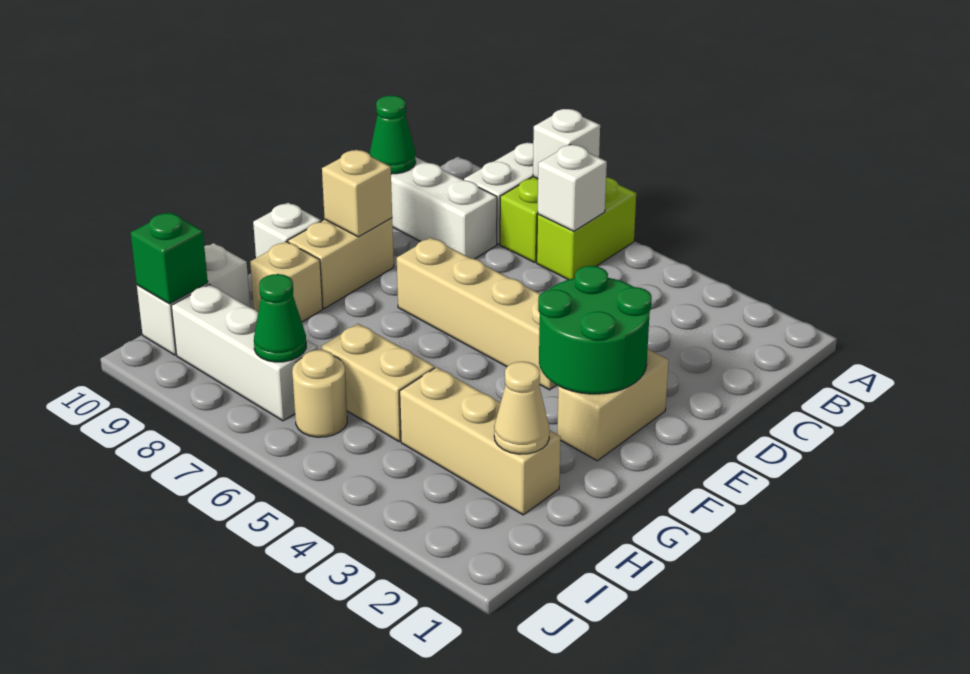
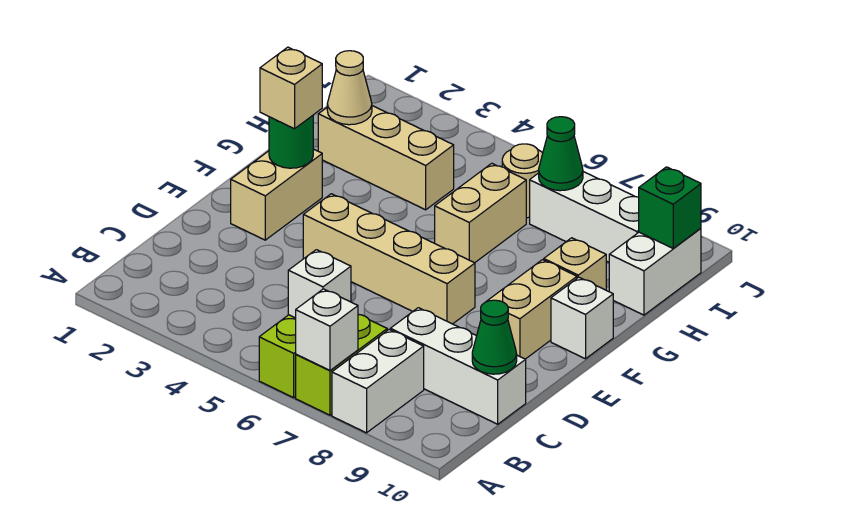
green 2x2 round brick [538,266,652,394] -> green 1x1 round brick [269,116,313,168]
tan 1x1 brick [322,150,392,237] -> tan 1x1 brick moved to [260,47,322,129]
tan 1x2 brick [321,324,435,442] -> tan 1x2 brick turned to [435,163,526,263]

